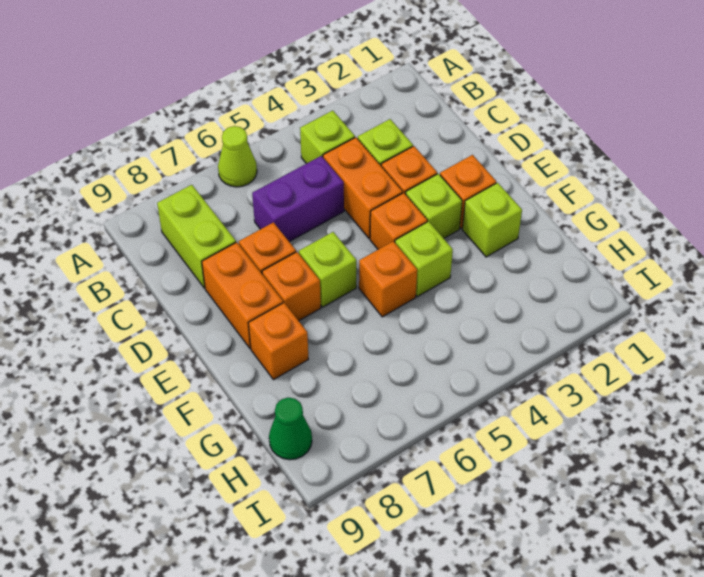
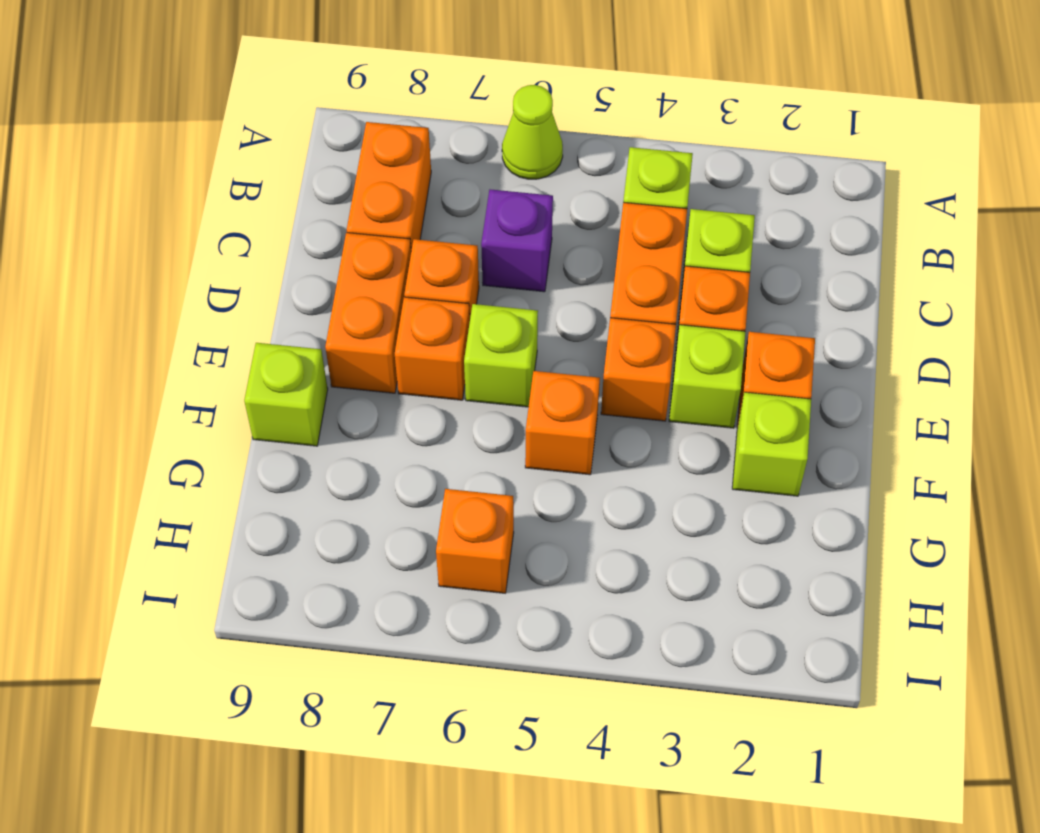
lime 1x2 brick [157,185,236,288] -> orange 1x2 brick [347,122,431,251]
purple 1x2 brick [252,156,344,242] -> purple 1x1 brick [481,189,553,292]
lime 1x1 brick [395,221,453,297] -> lime 1x1 brick moved to [244,343,328,446]
orange 1x1 brick [248,303,308,380] -> orange 1x1 brick moved to [436,489,514,593]
green 1x1 cone [269,398,312,460] -> none

